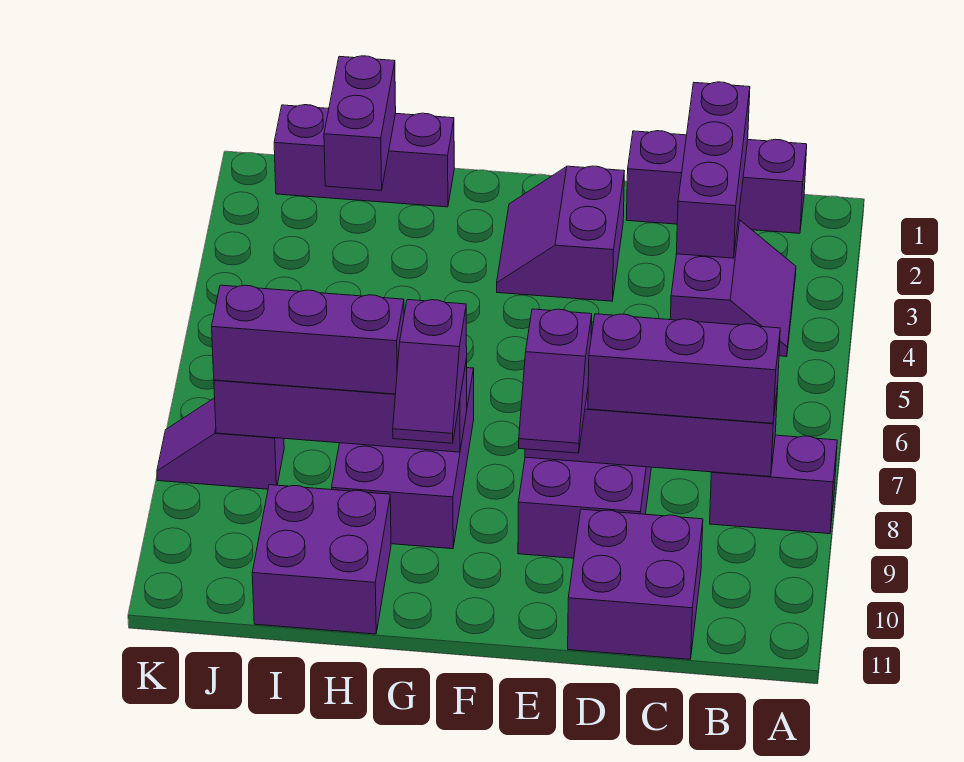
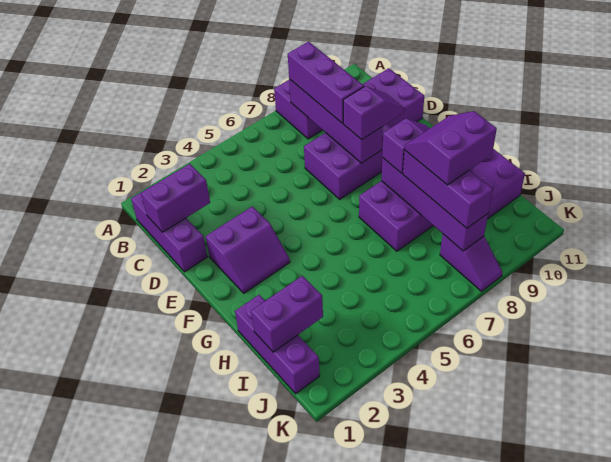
purple 2x2 slope [670,220,796,357] -> purple 2x2 slope moved to [405,111,497,185]
purple 1x3 brick [676,82,750,258] -> purple 1x2 brick [141,164,210,232]

